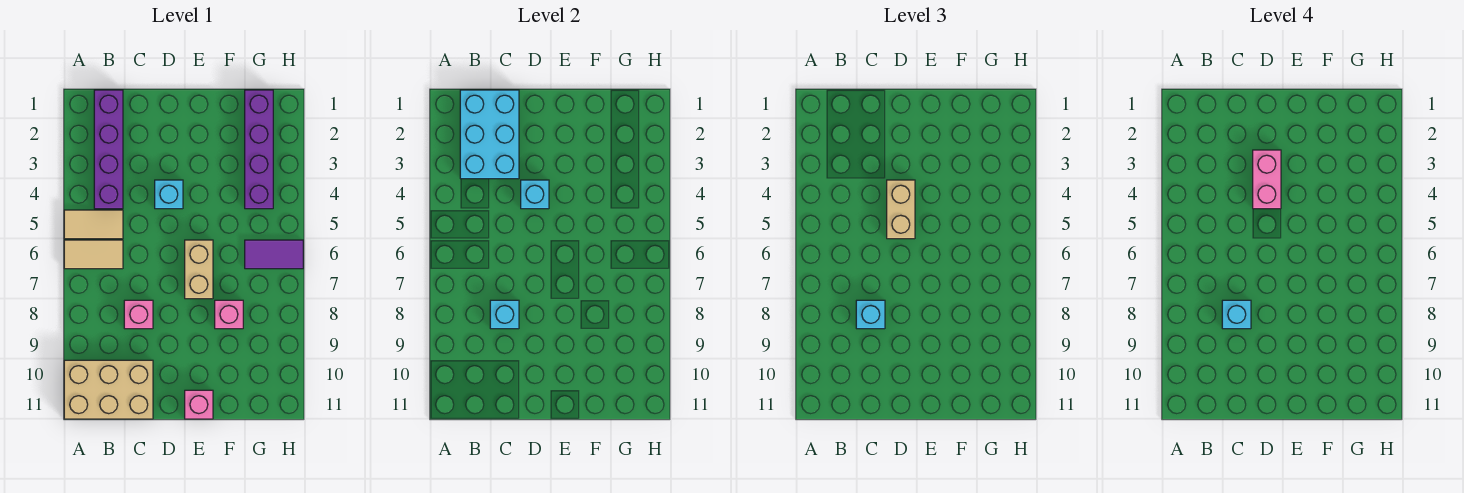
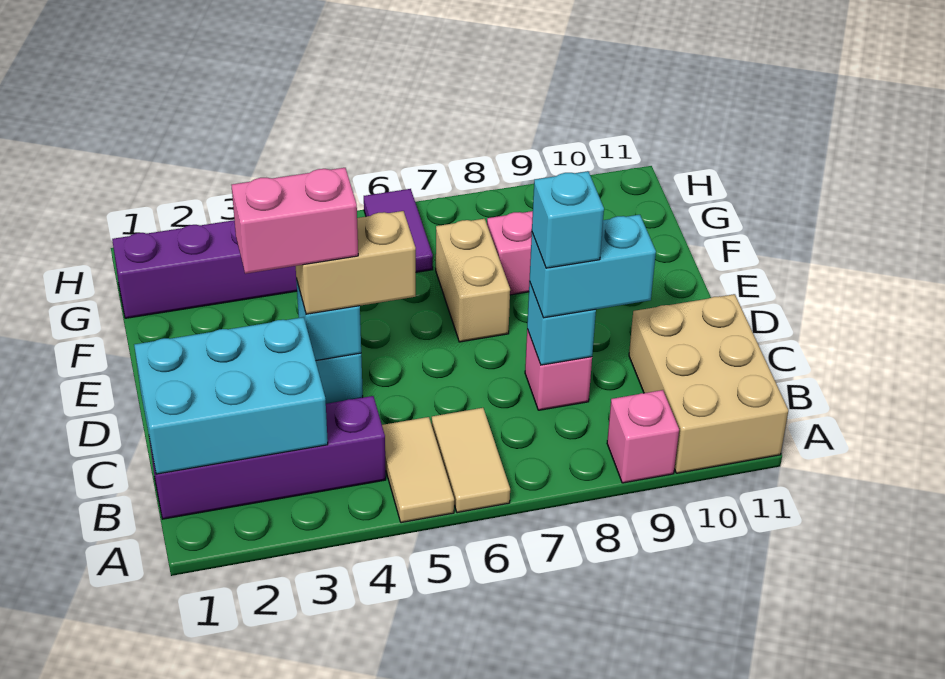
cyan 1x1 brick [856,300,885,329] -> cyan 1x2 brick [529,215,656,318]
tan 1x2 brick [185,240,213,299] -> tan 1x2 brick turned to [436,219,510,342]
pink 1x1 brick [185,390,213,419] -> pink 1x1 brick moved to [607,390,679,483]

